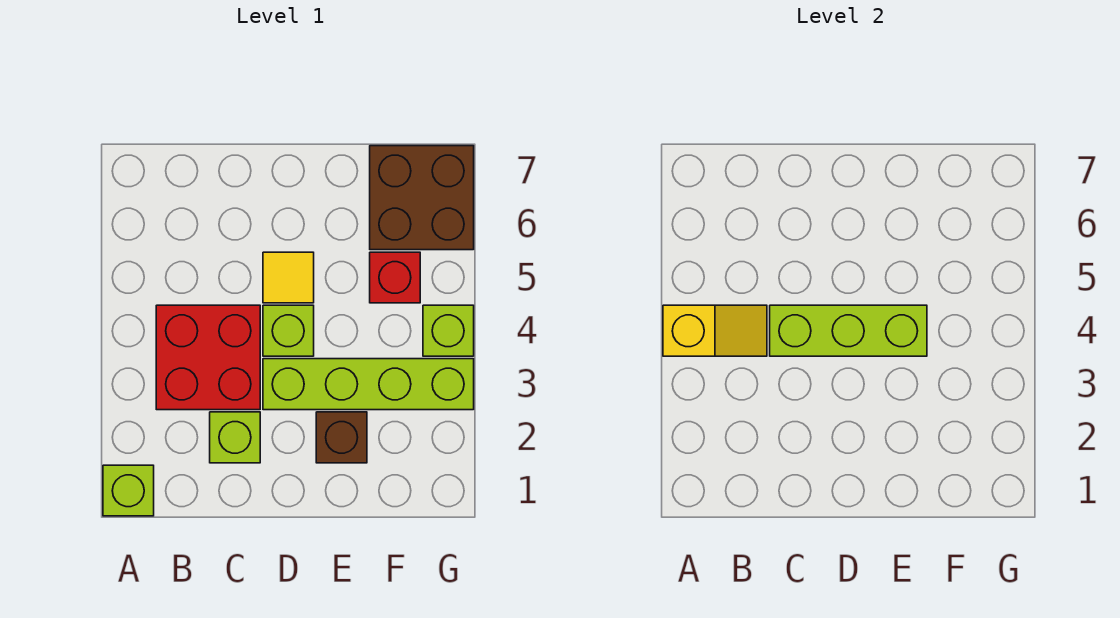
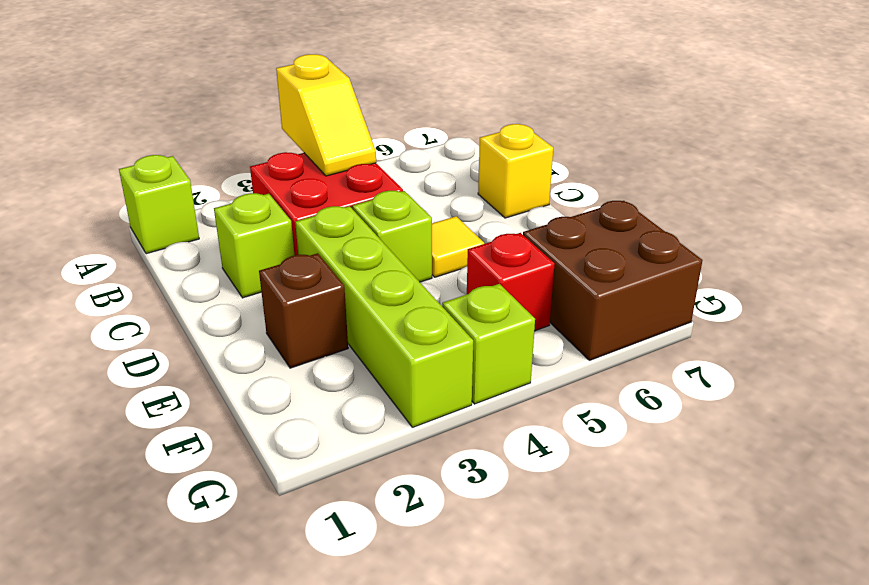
lime 1x3 brick [770,305,927,356] -> none
none -> yellow 1x1 brick [478,124,553,218]

